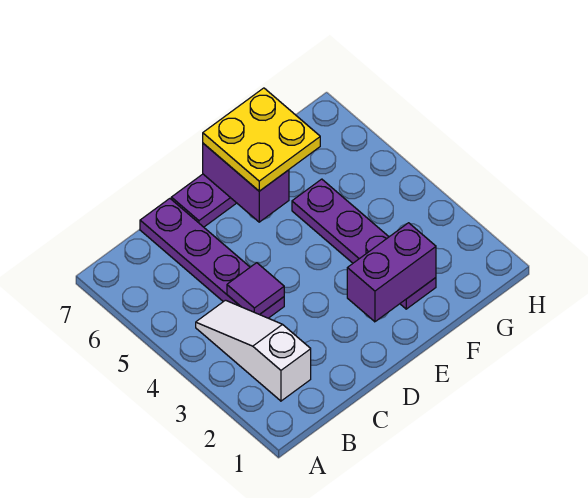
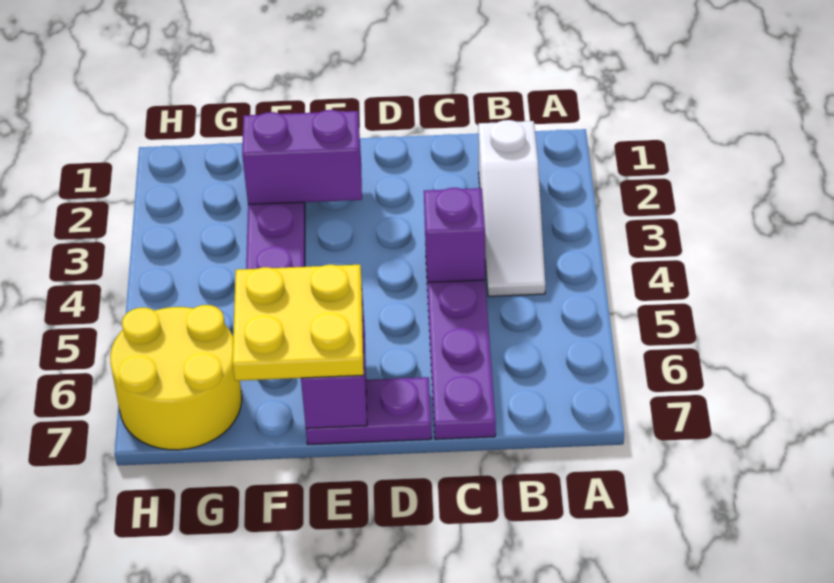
purple 1x1 tile [227,263,284,314] -> purple 1x1 brick [424,188,485,282]
none -> yellow 2x2 round brick [110,305,242,450]

